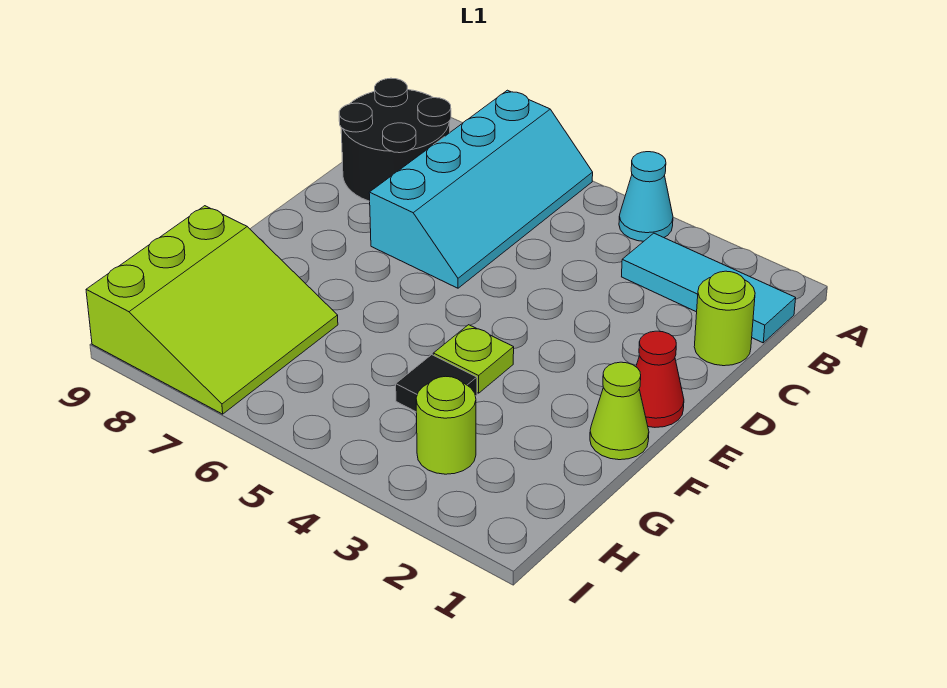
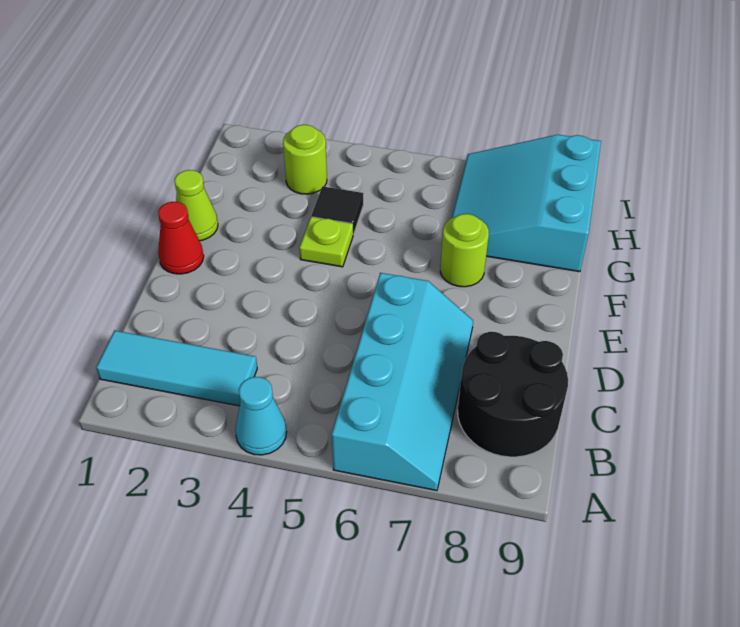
cyan 2x4 slope [369,90,593,288] -> cyan 2x4 slope turned to [331,273,473,491]
lime 1x1 round brick [694,271,755,366] -> lime 1x1 round brick moved to [440,214,489,287]
lime 3x3 slope [86,206,338,414] -> cyan 3x3 slope [452,135,601,272]

